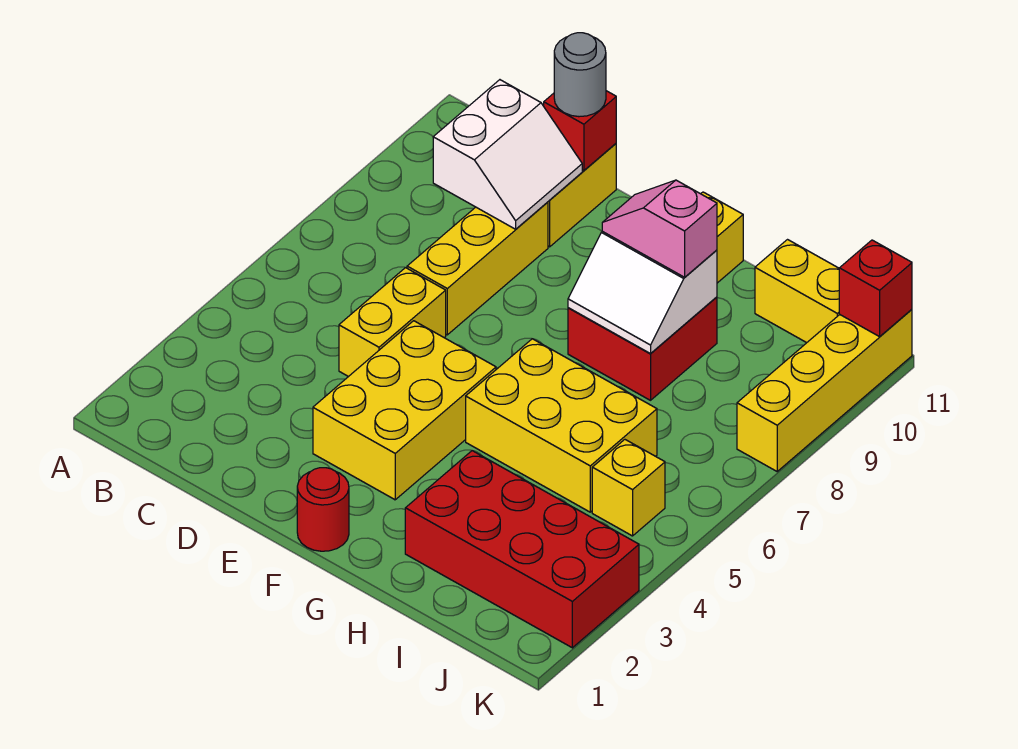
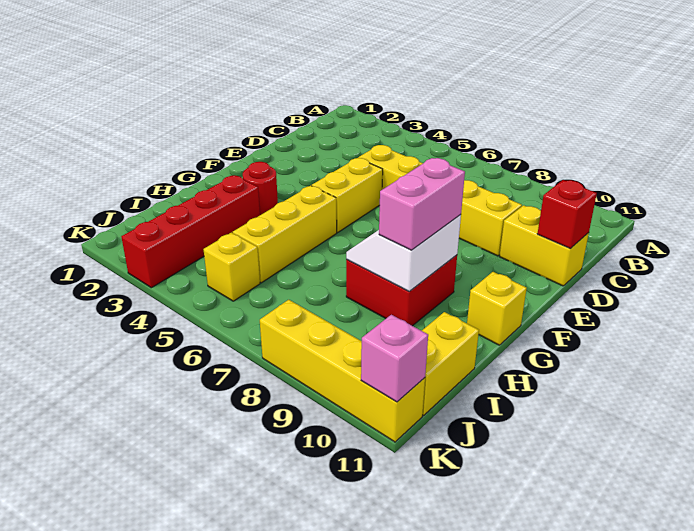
white 2x2 slope [433,80,582,229] -> none
grey 1x1 round brick [554,33,606,117] -> none
yellow 2x3 brick [313,321,496,500] -> yellow 1x2 brick [312,158,383,232]
red 1x1 round brick [297,468,349,551] -> red 1x1 round brick moved to [243,162,278,215]
yellow 2x3 brick [466,339,657,512] -> yellow 1x3 brick [233,186,337,283]
pink 1x2 slope [602,180,717,277] -> pink 1x2 brick [379,158,465,250]
red 2x4 brick [405,451,639,648] -> red 1x4 brick [121,175,260,288]
red 1x1 brick [839,240,912,337] -> pink 1x1 brick [361,315,428,402]

